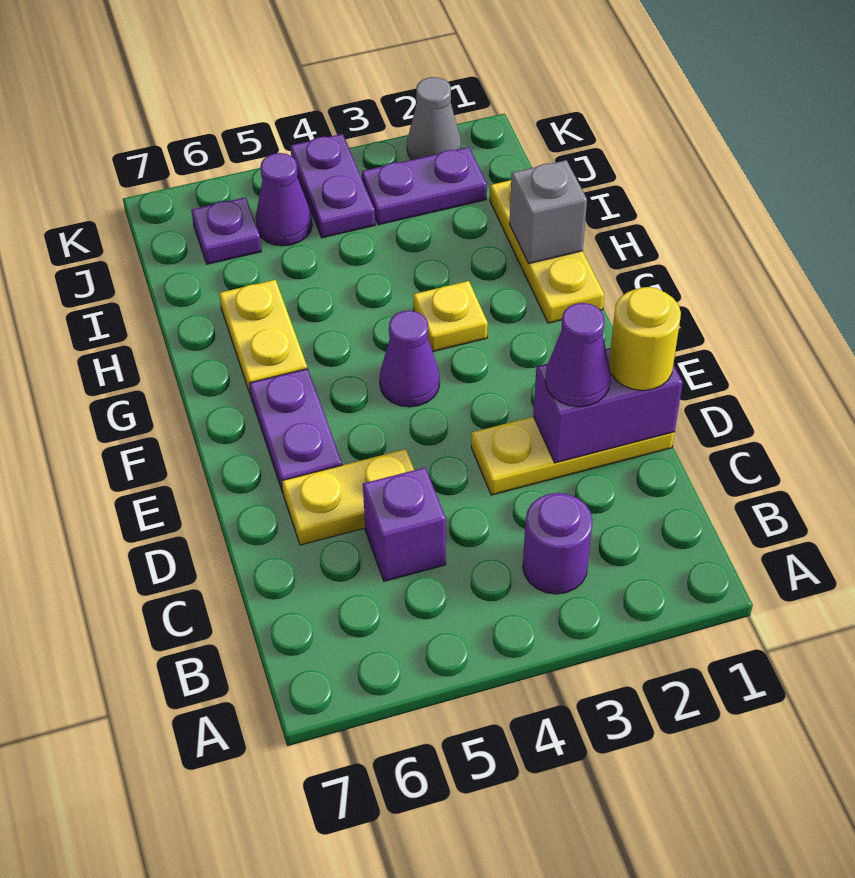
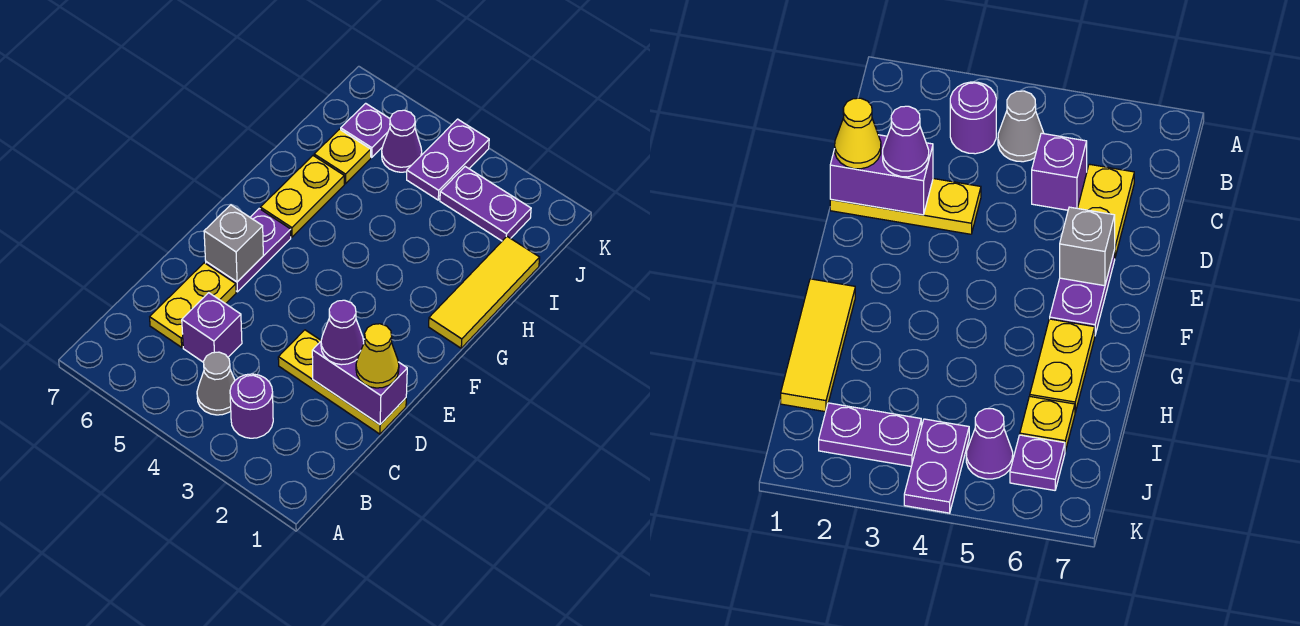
yellow 1x1 round brick [609,287,681,390] -> yellow 1x1 cone [356,324,399,388]
yellow 1x2 plate [282,449,414,545] -> yellow 1x2 plate turned to [150,263,236,347]
purple 1x1 cone [380,311,440,407] -> none
yellow 1x3 plate [490,180,604,323] -> yellow 1x3 tile [429,237,540,348]
yellow 1x1 plate [413,281,488,351] -> yellow 1x1 plate moved to [314,129,371,184]
grey 1x1 brick [509,160,587,264] -> grey 1x1 brick moved to [204,205,263,282]
grey 1x1 cone [407,77,461,160] -> grey 1x1 cone moved to [197,352,235,415]

